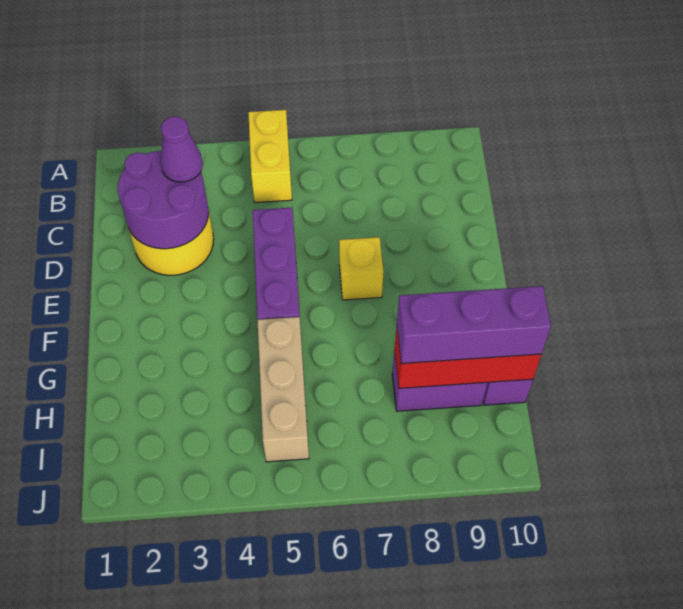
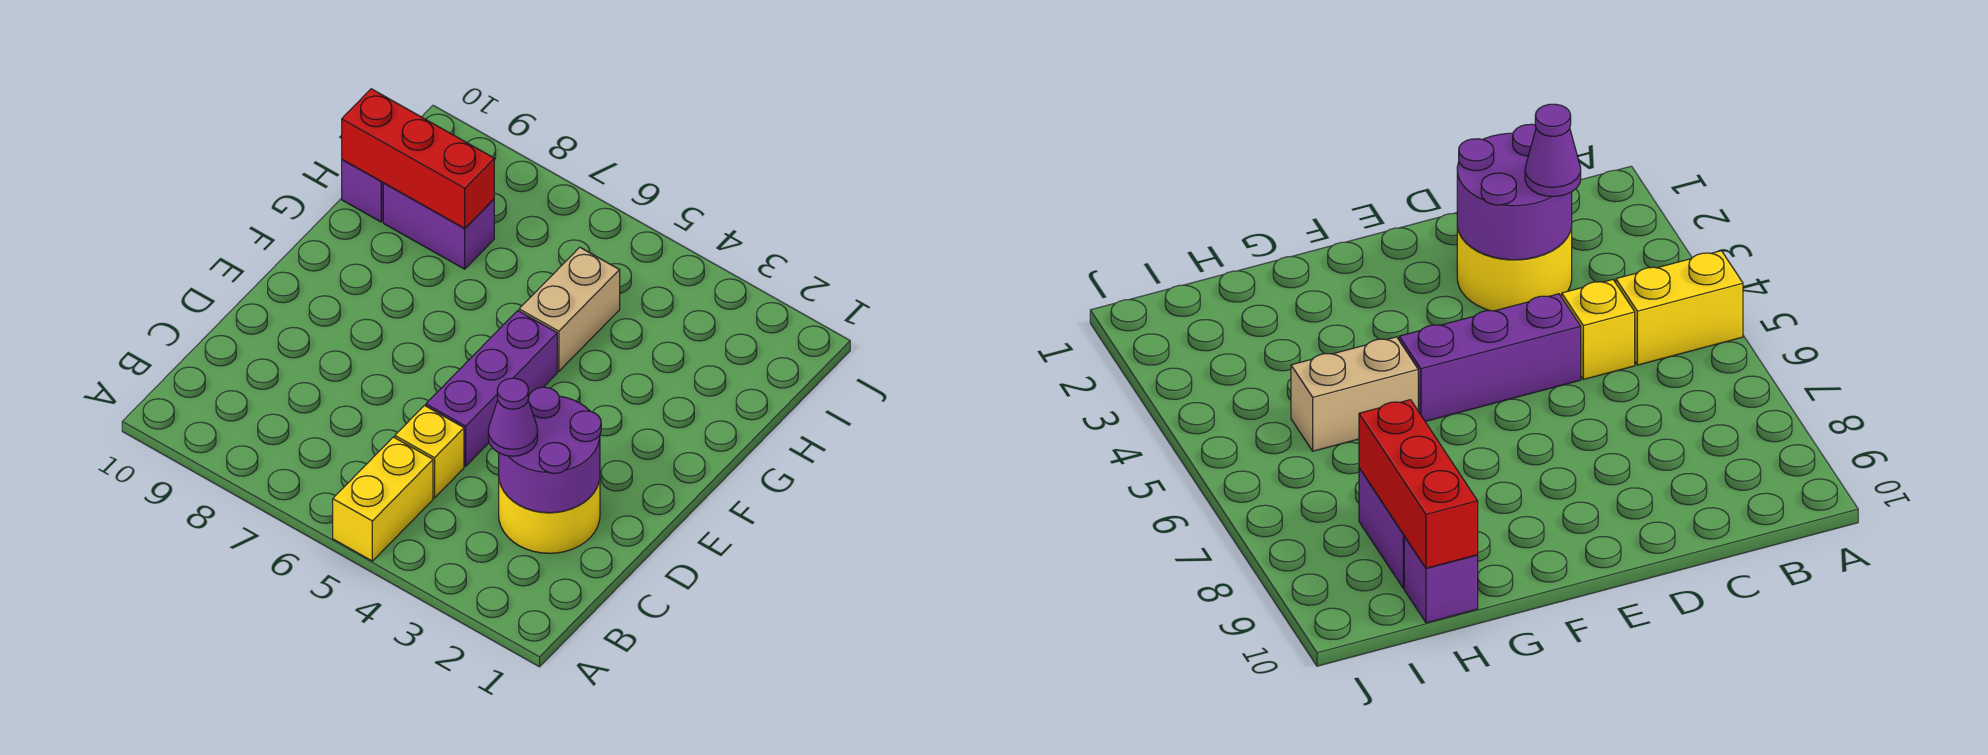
yellow 1x1 brick [339,237,384,300] -> yellow 1x1 brick moved to [395,406,464,498]
tan 1x3 brick [258,317,309,462] -> tan 1x2 brick [519,247,620,371]
purple 1x3 brick [397,286,551,364] -> none

